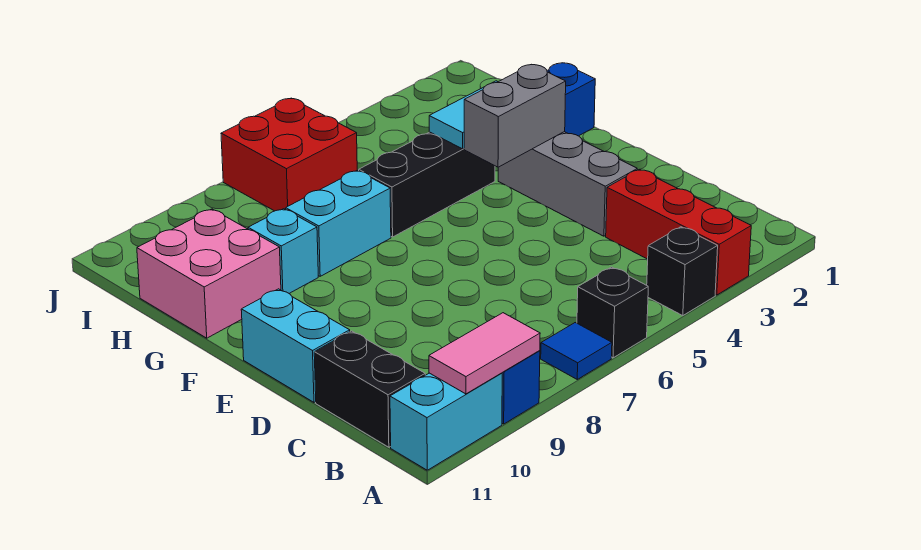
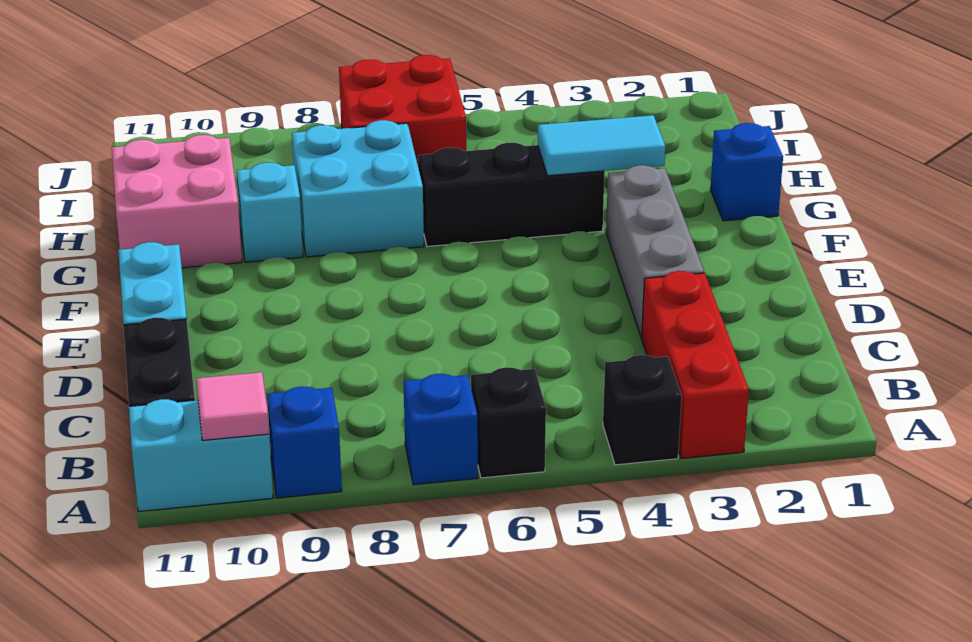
blue 1x1 tile [541,323,612,379] -> blue 1x1 brick [404,374,478,485]
pink 1x2 tile [429,313,540,394] -> pink 1x1 tile [196,372,269,440]
grey 1x2 brick [464,65,566,167] -> none
cyan 1x2 brick [286,171,391,276] -> cyan 2x2 brick [292,120,424,257]

